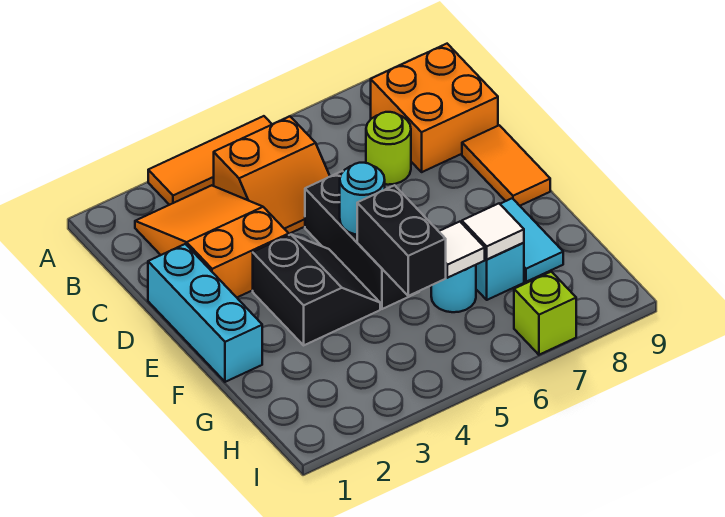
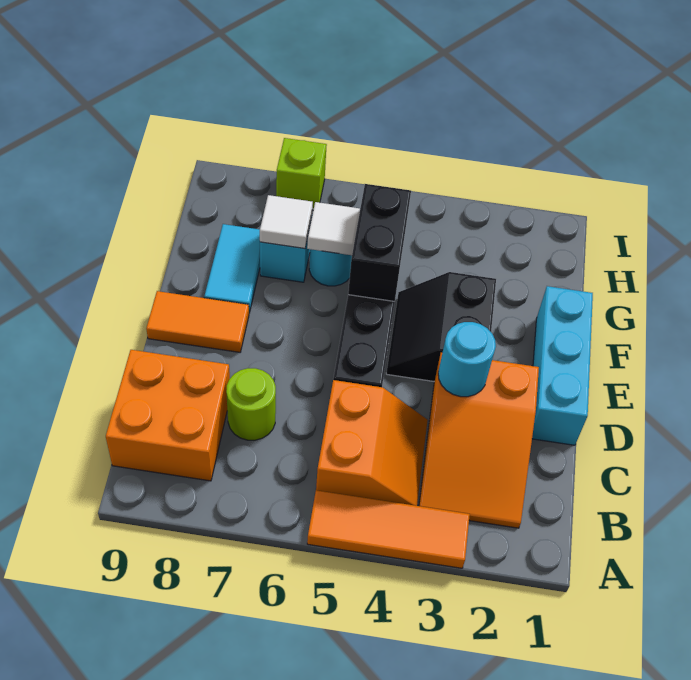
orange 2x2 slope [214,116,330,234] -> orange 2x2 slope turned to [316,380,428,506]
orange 1x2 tile [462,125,550,206] -> orange 1x2 tile turned to [146,291,249,352]
cyan 1x1 round brick [340,163,385,235] -> cyan 1x1 round brick moved to [438,322,496,397]

